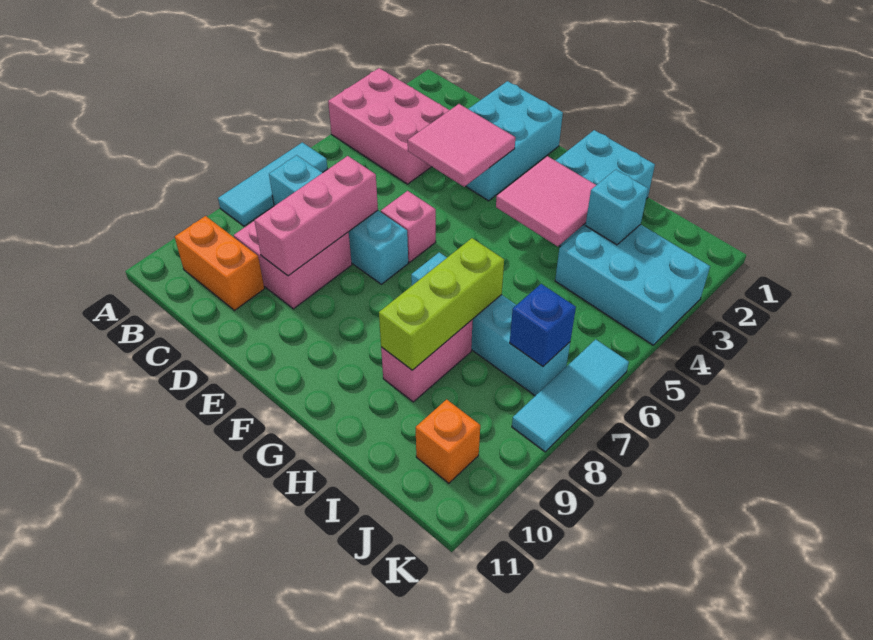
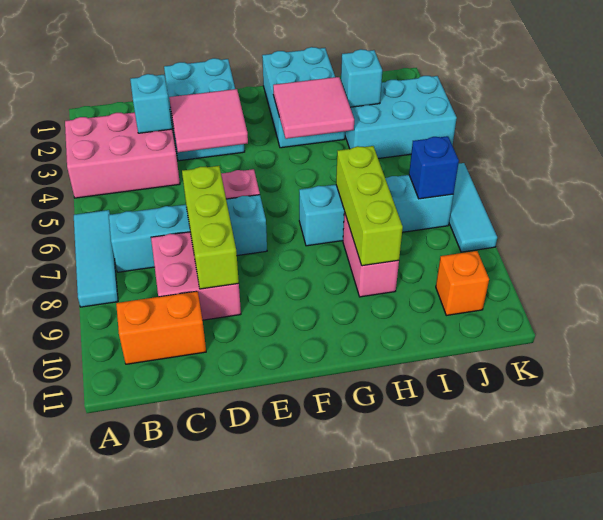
none -> cyan 1x1 brick [130,74,172,133]
pink 1x3 brick [254,156,378,276] -> lime 1x3 brick [182,166,239,289]

